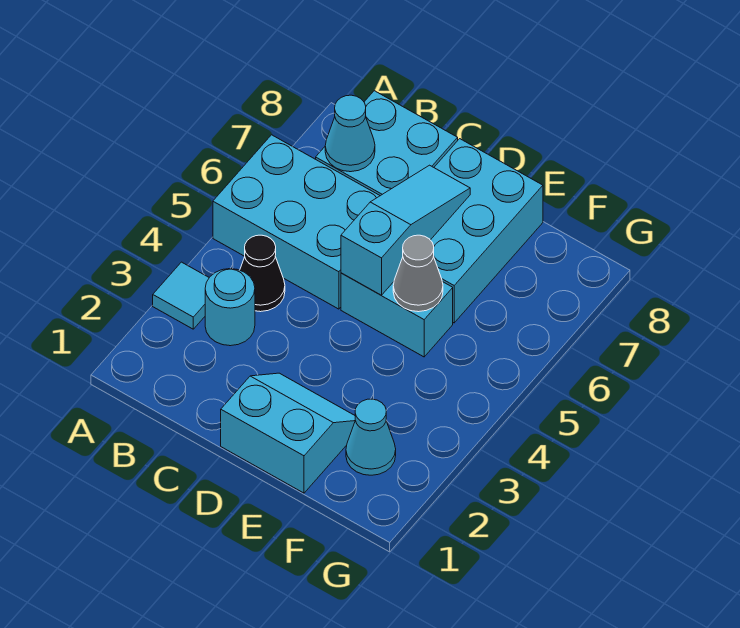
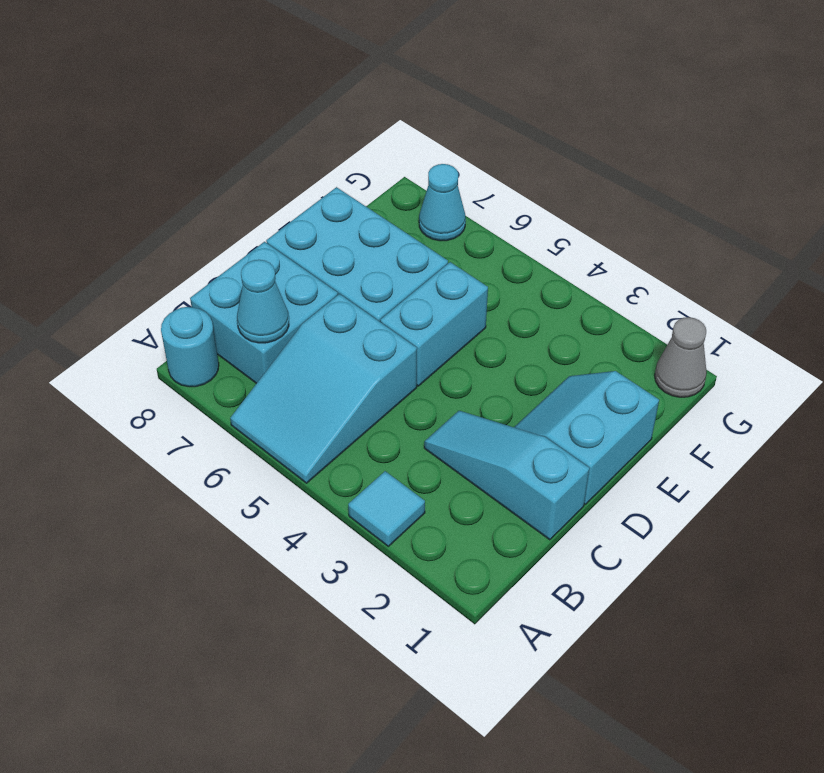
cyan 2x3 brick [213,135,380,309] -> cyan 2x3 slope [230,294,417,483]
cyan 1x1 round brick [205,269,255,346] -> cyan 1x1 round brick moved to [161,307,219,387]
black 1x1 cone [240,235,285,312] -> none
cyan 1x3 slope [341,165,470,295] -> cyan 1x3 slope moved to [424,411,589,540]
grey 1x1 cone [393,235,443,312] -> grey 1x1 cone moved to [655,317,707,397]
cyan 1x1 cone [346,399,396,475] -> cyan 1x1 cone moved to [419,164,466,241]

